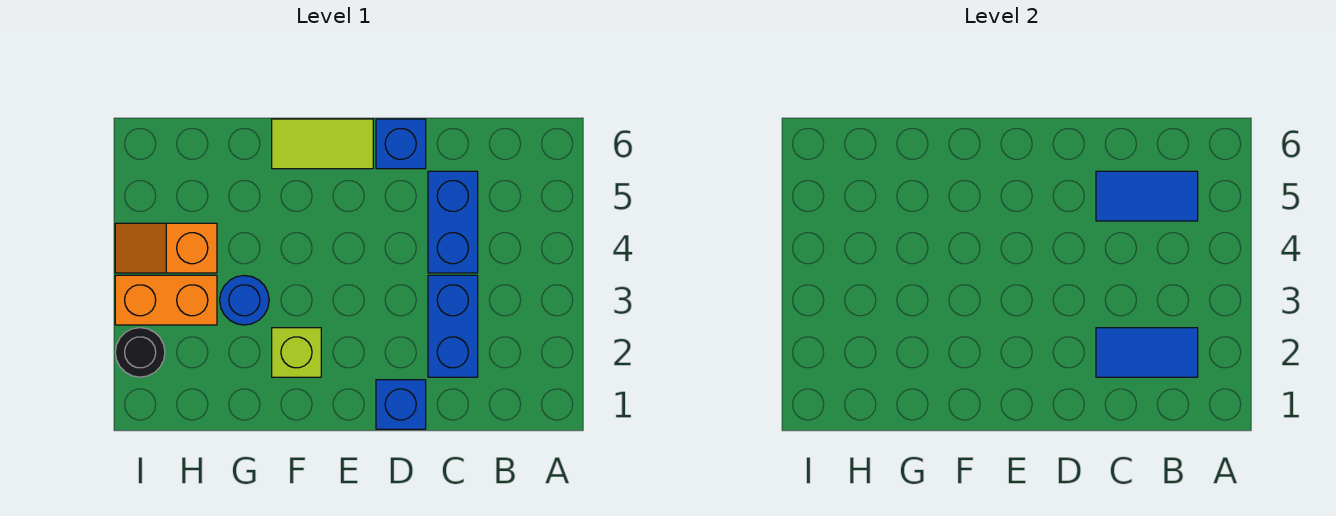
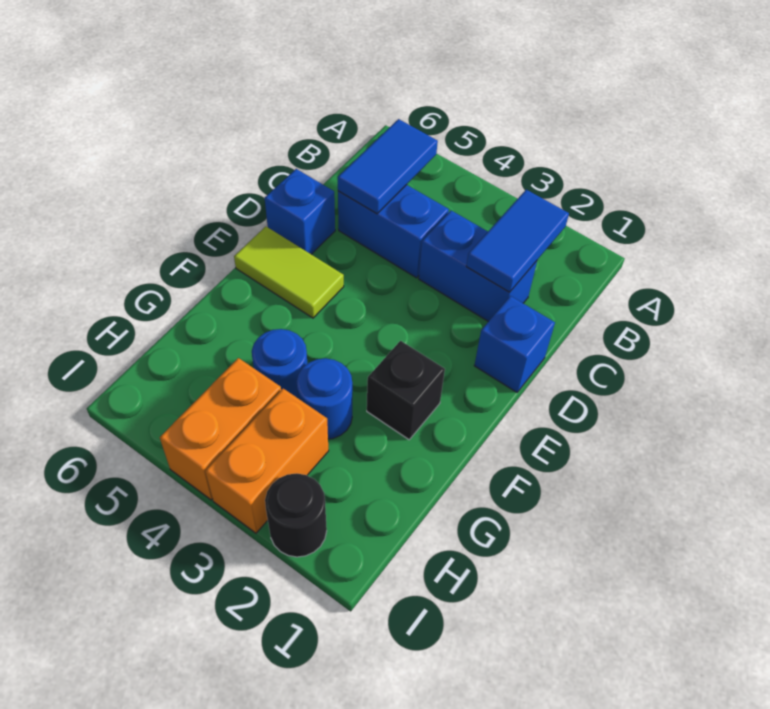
lime 1x2 tile [272,119,373,169] -> lime 1x2 tile turned to [234,227,344,318]
lime 1x1 brick [272,328,321,377] -> black 1x1 brick [367,341,445,440]
none -> blue 1x1 round brick [252,329,307,398]
orange 1x2 slope [115,223,217,273] -> orange 1x2 brick [160,358,281,500]

